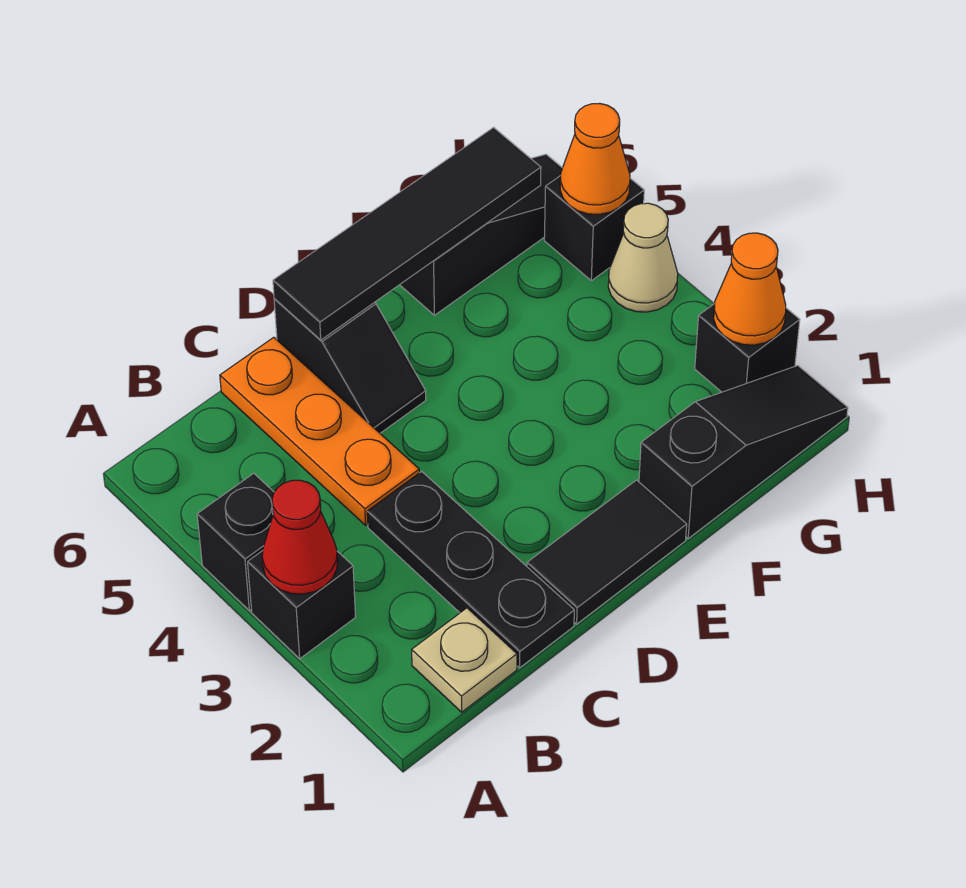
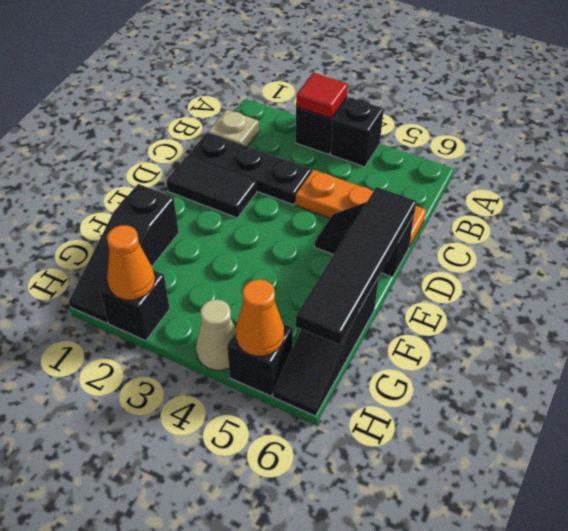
red 1x1 cone [262,480,338,594] -> red 1x1 tile [296,73,348,118]
black 1x2 tile [527,480,687,624] -> black 1x2 tile turned to [166,156,256,218]

